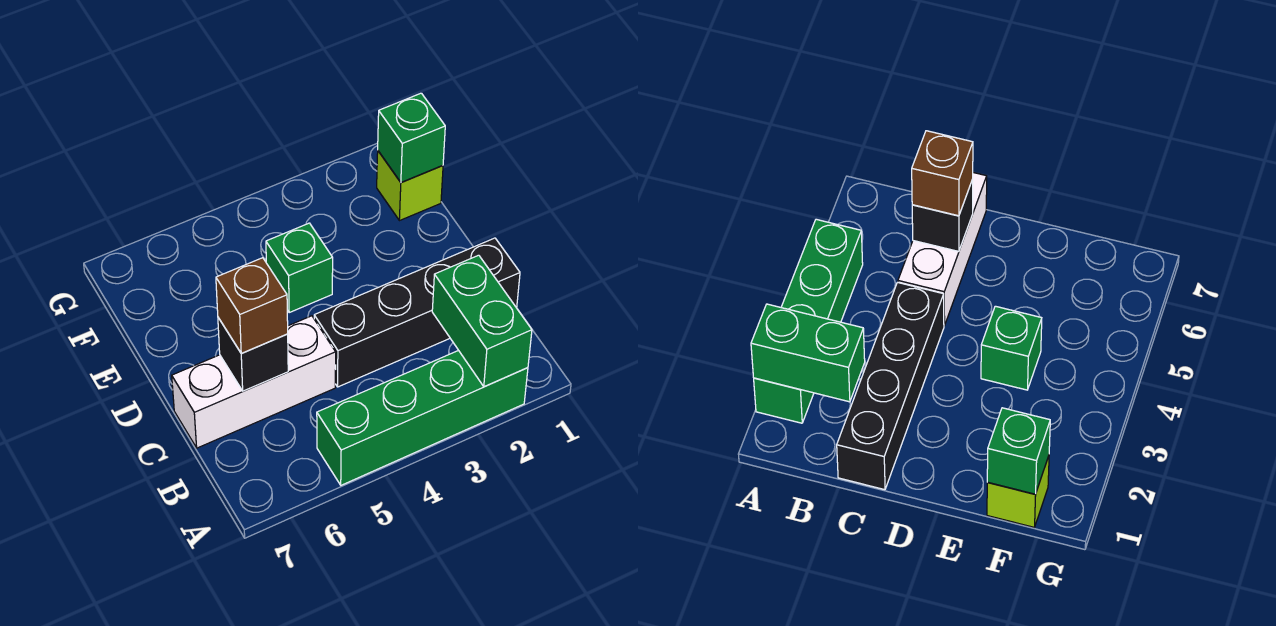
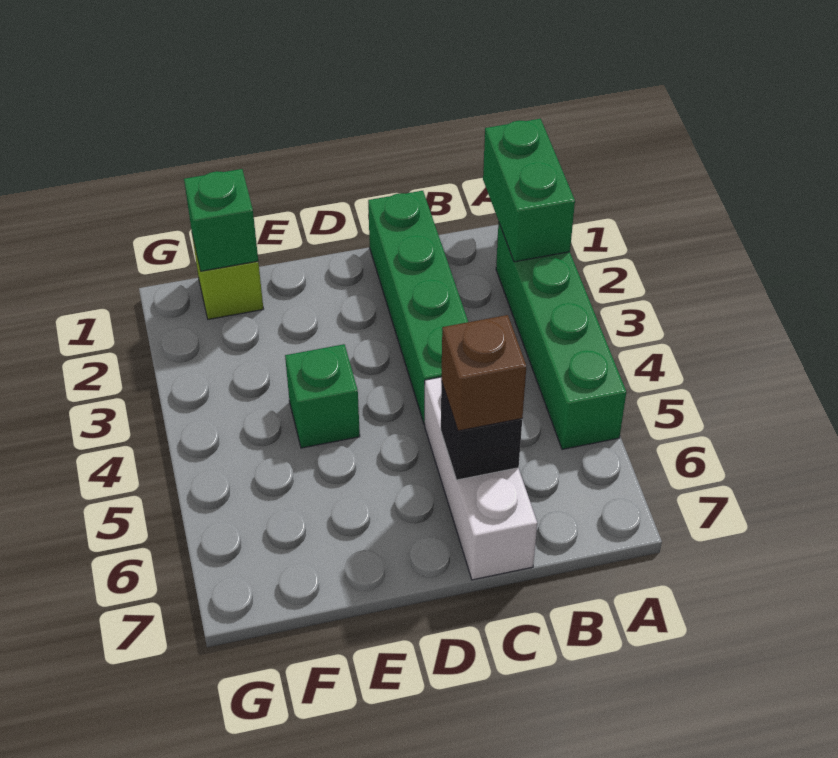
green 1x2 brick [432,255,532,387] -> green 1x2 brick turned to [483,119,575,262]
black 1x4 brick [314,238,520,387] -> green 1x4 brick [368,191,468,424]

